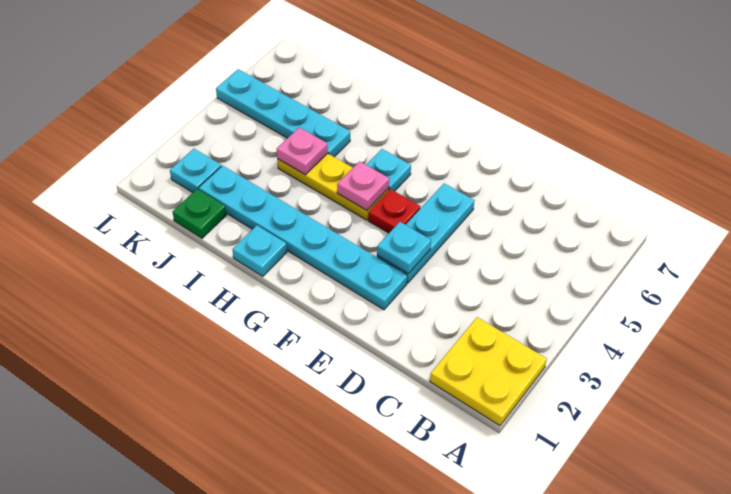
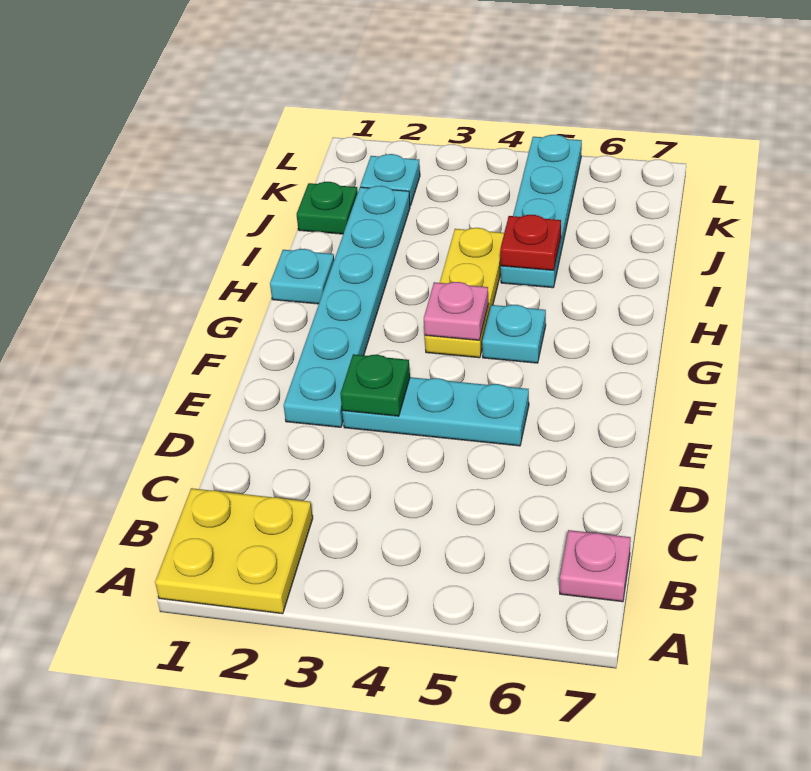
cyan 1x1 plate [377,222,431,274] -> green 1x1 plate [340,354,410,416]
red 1x1 plate [368,189,420,233] -> red 1x1 plate moved to [500,215,561,270]
pink 1x1 plate [277,127,328,175] -> pink 1x1 plate moved to [560,530,631,602]

